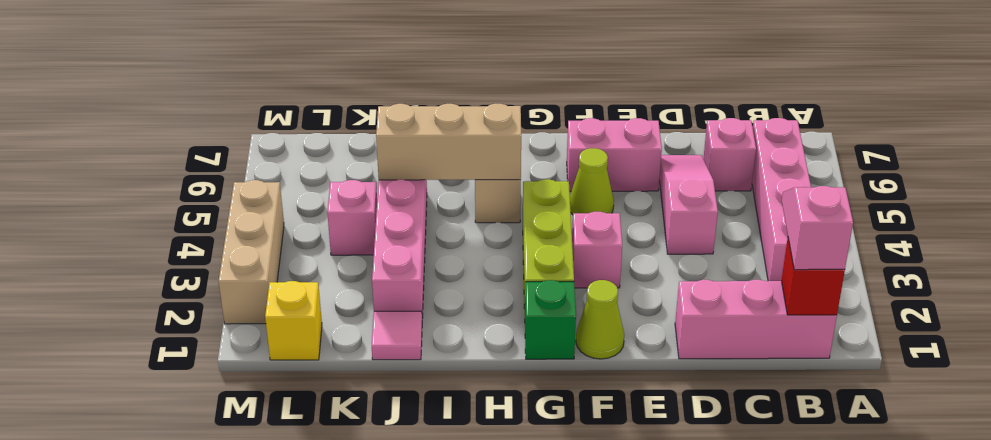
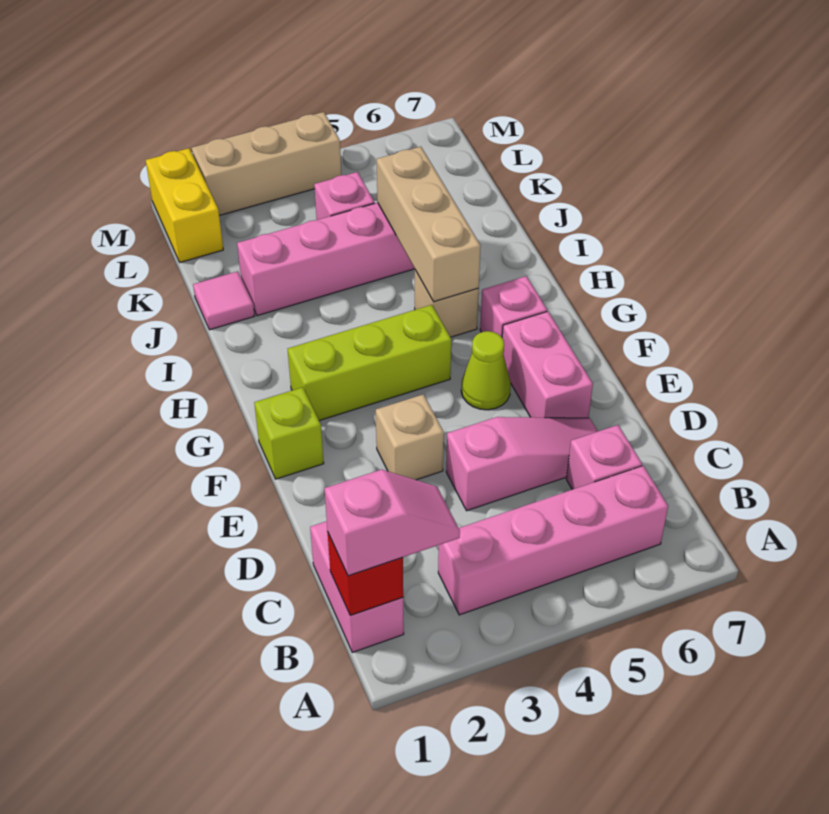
pink 1x3 brick [675,280,837,359] -> pink 1x2 brick [310,521,404,652]
none -> tan 1x1 brick [376,394,444,480]
lime 1x1 cone [576,280,624,359] -> lime 1x1 brick [254,387,324,479]
pink 1x1 brick [572,212,622,288] -> pink 1x1 brick moved to [480,276,547,337]
green 1x1 brick [525,280,576,359] -> none
yellow 1x1 brick [265,281,322,360] -> yellow 1x2 brick [146,148,223,262]

